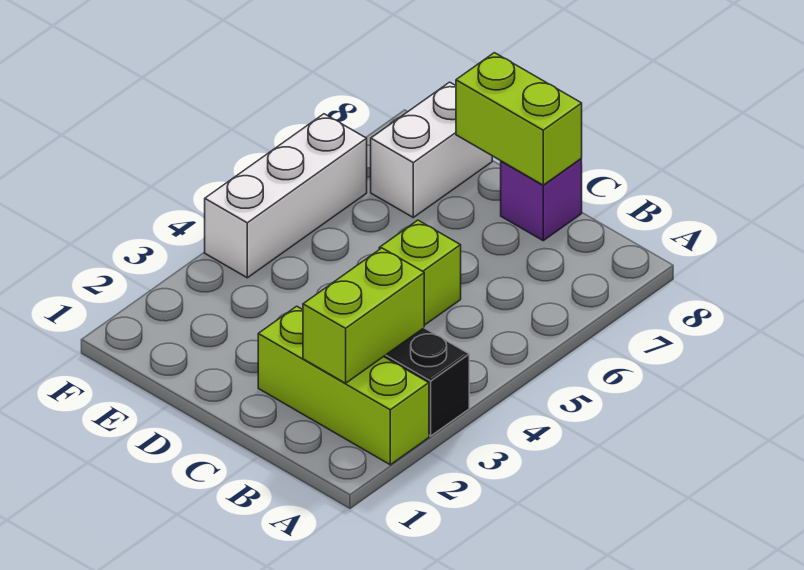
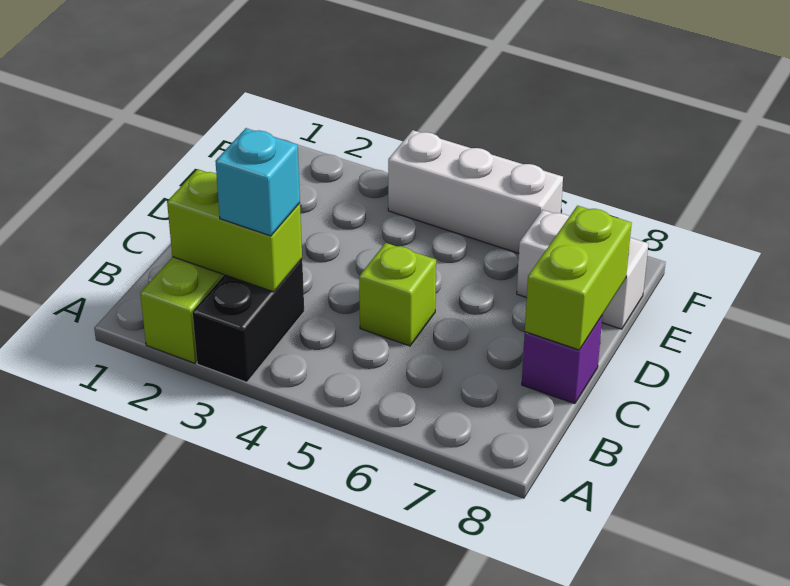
none -> cyan 1x1 brick [215,128,300,236]

